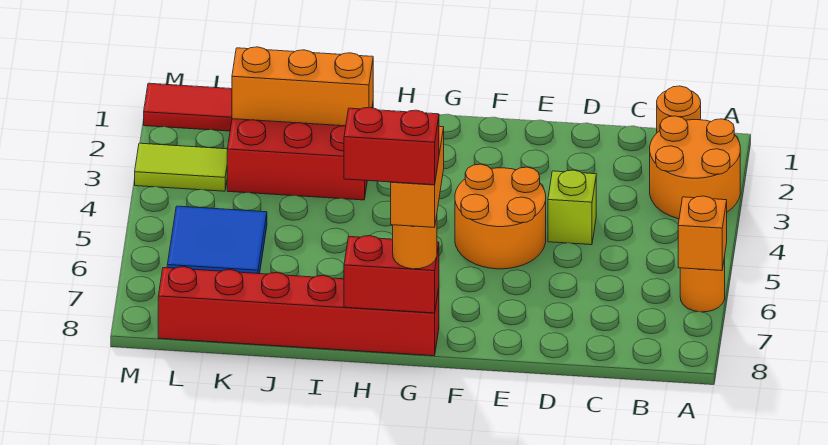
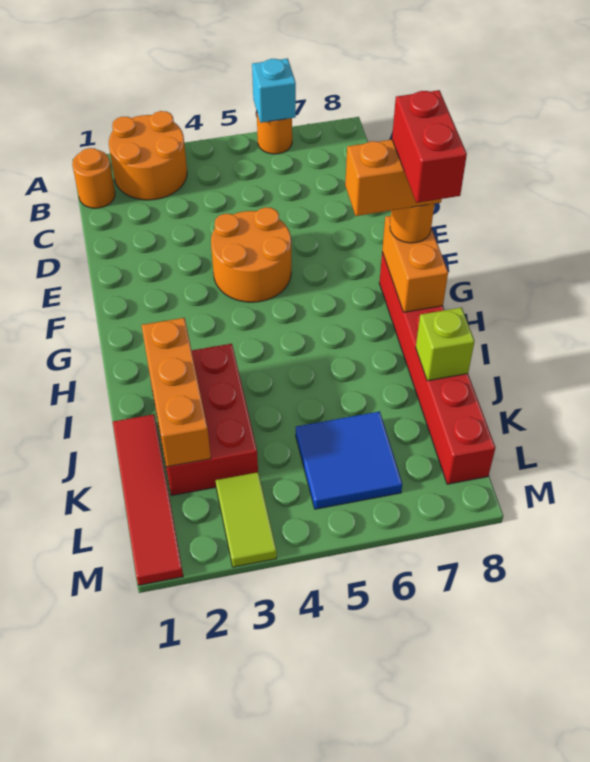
orange 1x1 brick [678,196,727,271] -> cyan 1x1 brick [252,58,296,123]
lime 1x1 brick [548,170,596,245] -> lime 1x1 brick moved to [416,307,475,381]
red 1x2 brick [344,236,439,313] -> orange 1x2 brick [382,216,448,312]

